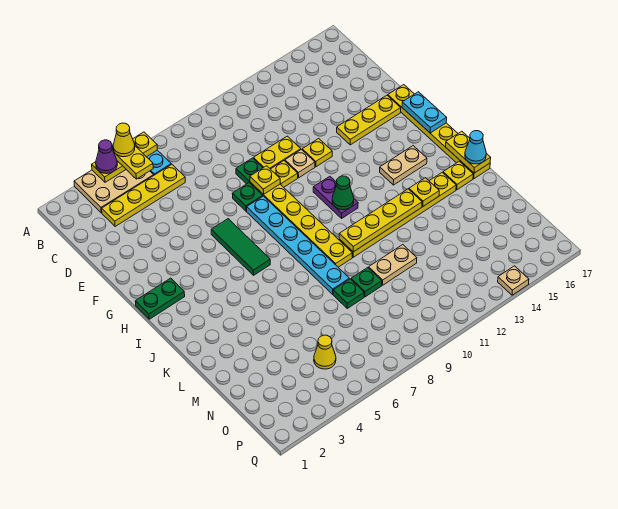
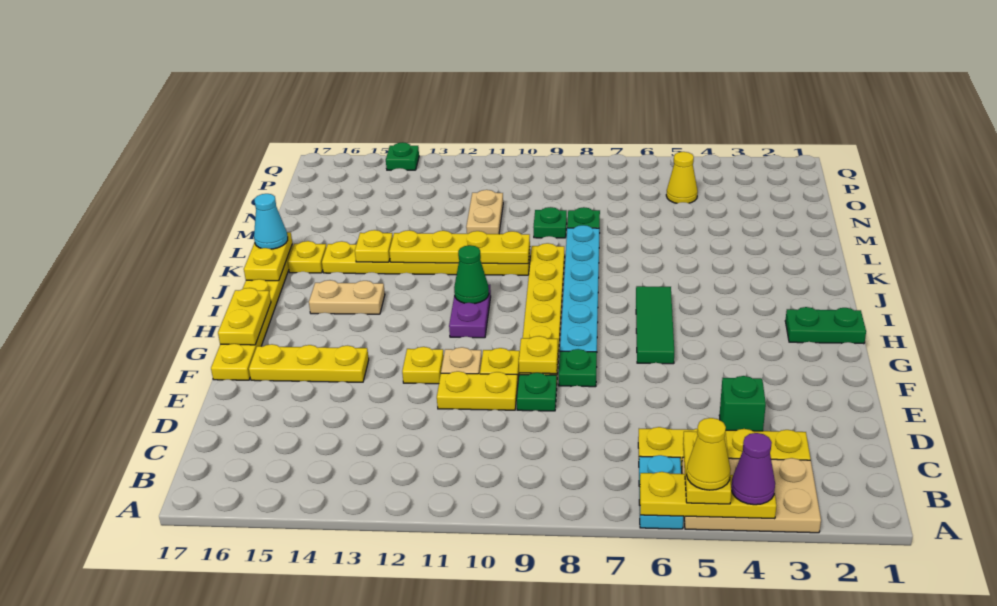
none -> green 1x1 brick [719,376,766,431]
cyan 1x2 plate [402,92,447,133] -> yellow 1x2 plate [218,288,271,345]
tan 1x2 plate [369,245,417,285] -> tan 1x2 plate turned to [466,190,503,234]
tan 1x1 plate [498,266,529,295] -> green 1x1 plate [386,142,419,170]

